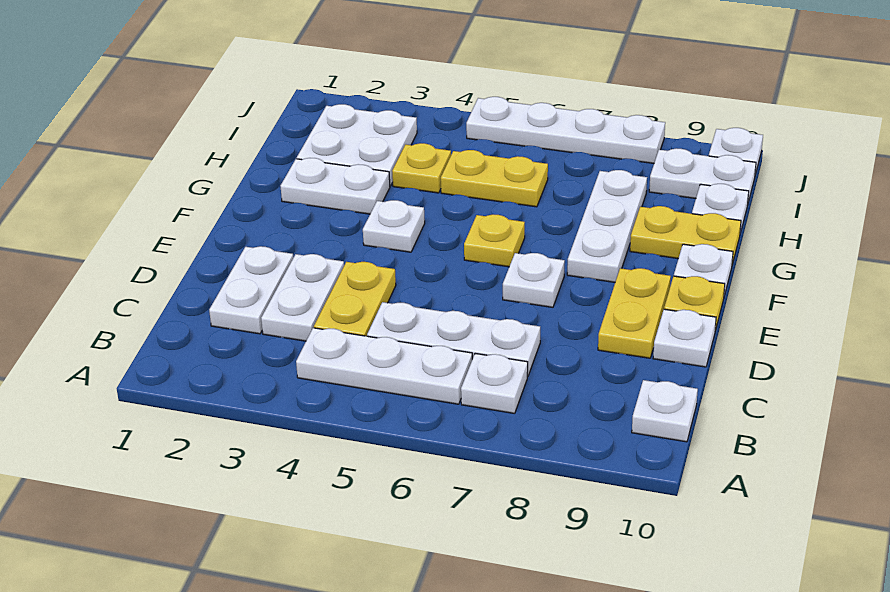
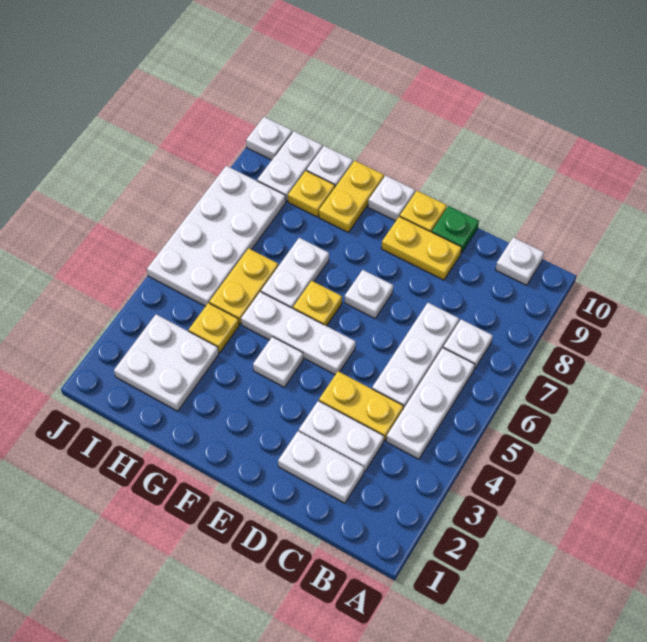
white 1x1 plate [653,309,716,367] -> green 1x1 plate [432,206,479,253]
white 1x3 plate [567,170,647,282] -> white 1x3 plate moved to [241,292,356,375]
white 1x2 plate [281,158,390,214] -> white 1x2 plate moved to [261,238,329,308]
none -> yellow 1x1 plate [288,171,335,217]
white 1x4 plate [466,97,665,163] -> white 2x4 plate [147,166,286,306]

